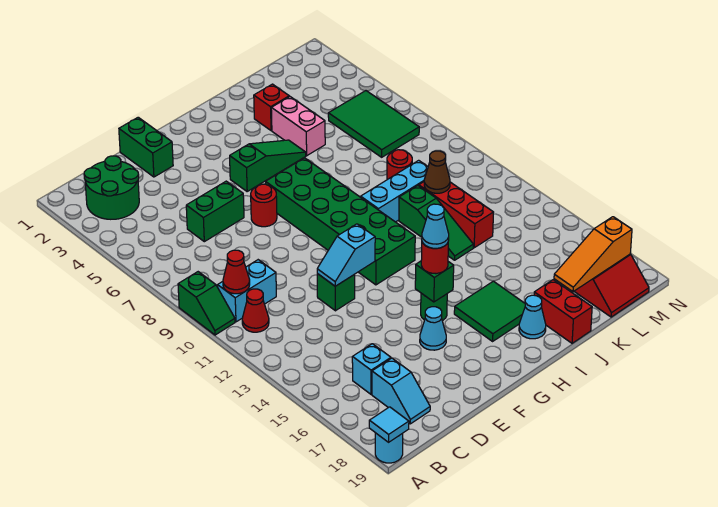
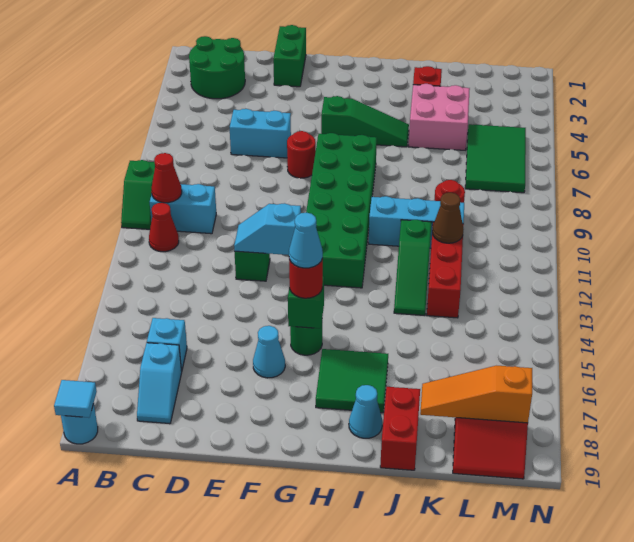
green 1x2 brick [186,181,244,242] -> cyan 1x2 brick [230,109,291,158]
pink 1x2 brick [271,97,325,156] -> pink 2x2 brick [409,84,470,150]

